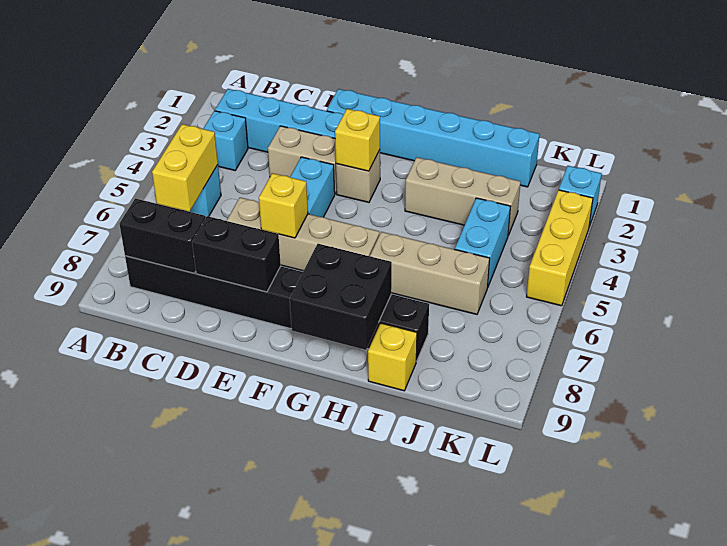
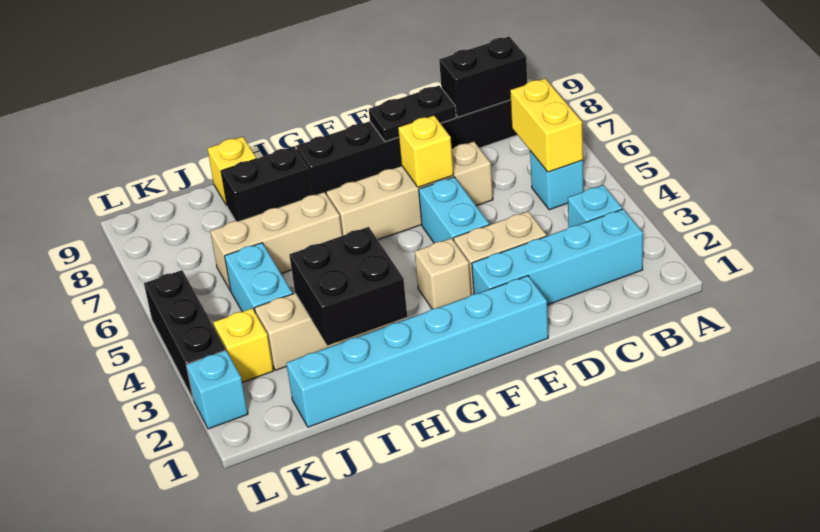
black 1x2 brick [192,216,281,292] -> black 1x2 plate [369,86,456,142]
yellow 1x1 brick [335,109,380,171] -> yellow 1x1 brick moved to [213,308,273,382]
black 2x2 brick [290,244,392,350] -> black 2x2 brick moved to [289,227,407,346]
yellow 1x3 brick [527,190,593,306] -> black 1x3 brick [144,270,226,399]

